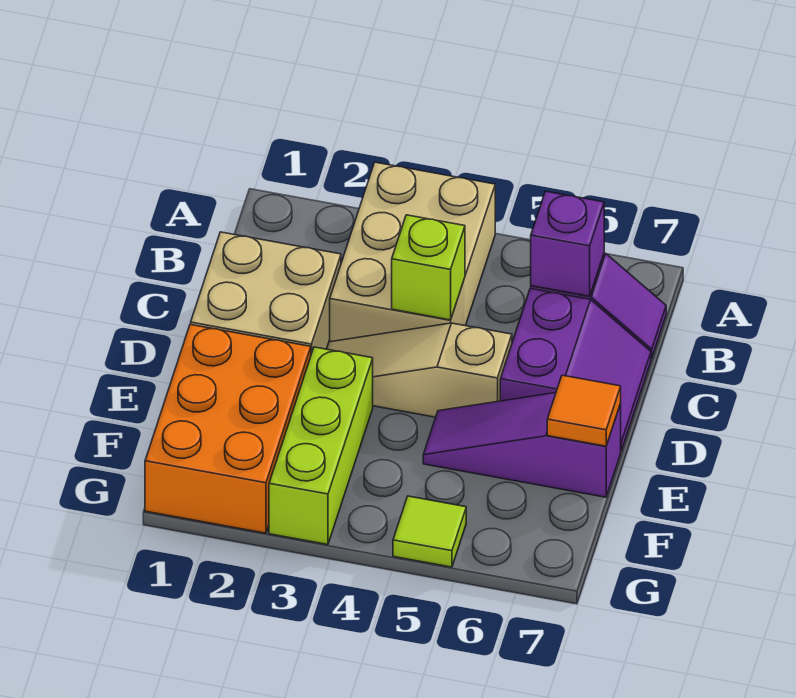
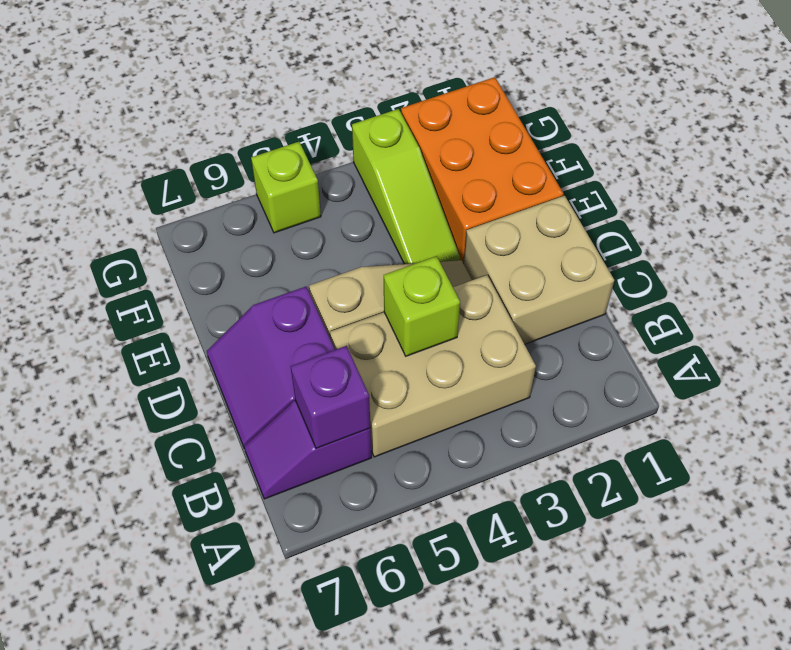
tan 2x3 brick [330,162,495,342] -> tan 2x3 brick turned to [330,275,536,457]
lime 1x3 brick [269,347,373,545] -> lime 1x3 slope [352,109,460,264]
purple 1x3 slope [423,393,621,497] -> none
orange 1x1 tile [547,375,621,446] -> none
lime 1x1 tile [393,496,466,567] -> lime 1x1 brick [251,142,321,233]

